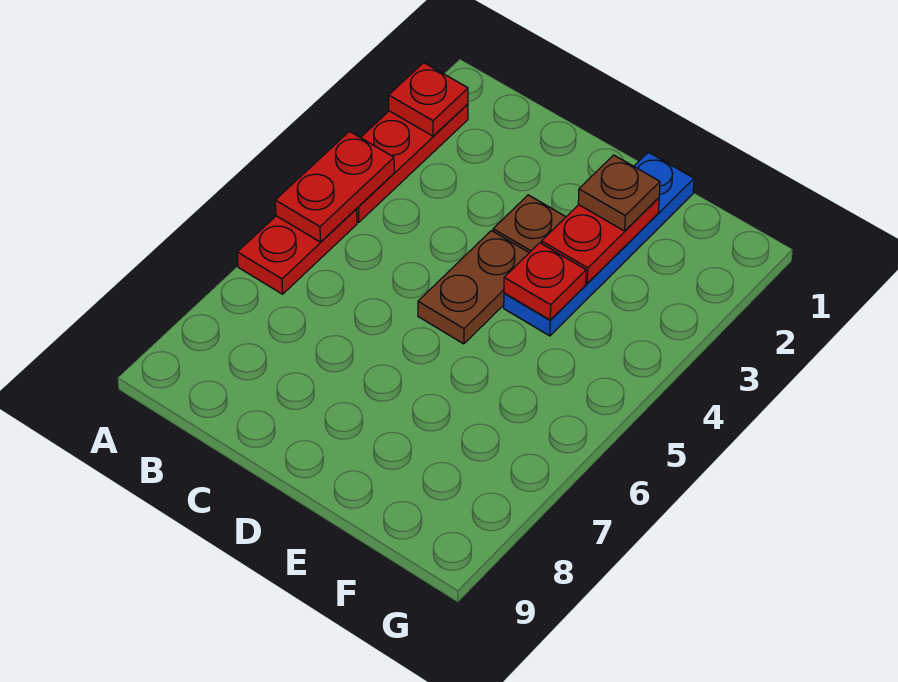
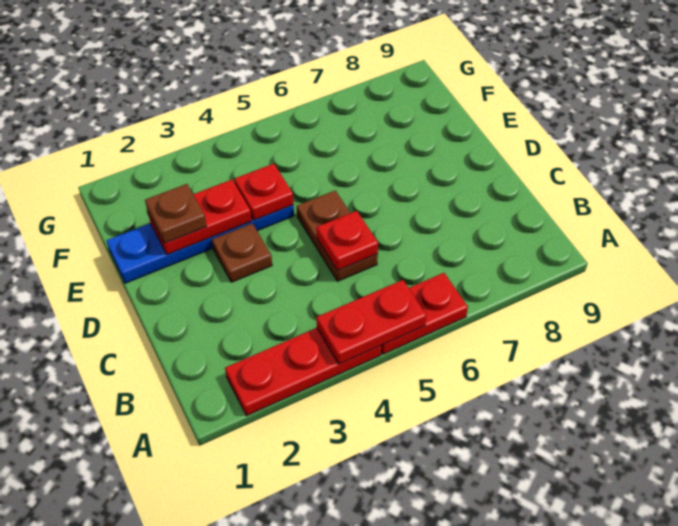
red 1x1 plate [389,63,468,136] -> red 1x1 plate moved to [317,211,378,271]
brown 1x2 plate [418,231,529,344] -> brown 1x2 plate turned to [297,191,378,281]

